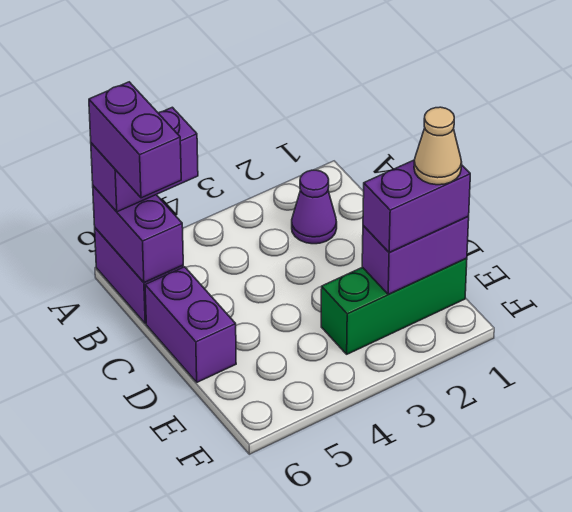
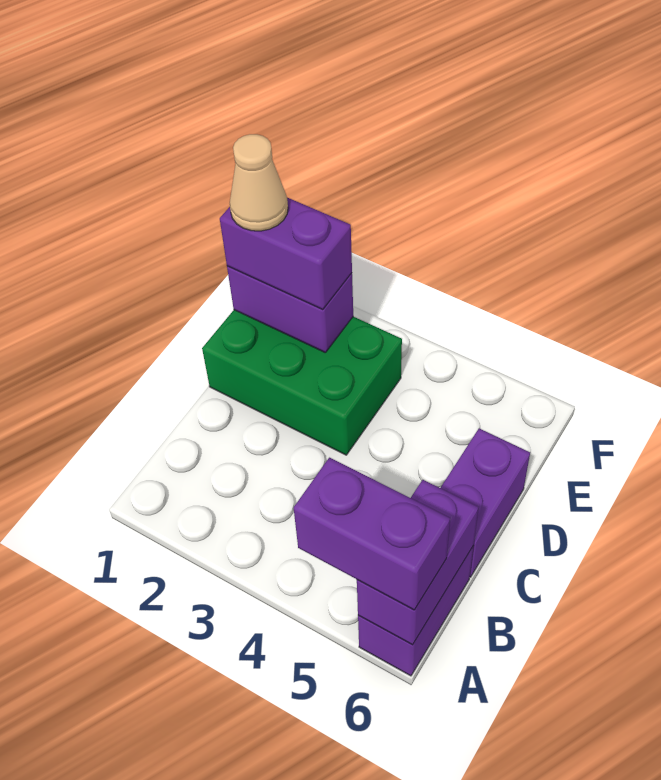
purple 1x2 brick [89,82,181,198] -> none
purple 1x1 cone [292,170,337,244] -> none
green 1x3 brick [321,258,467,354] -> green 2x3 brick [202,310,402,455]

